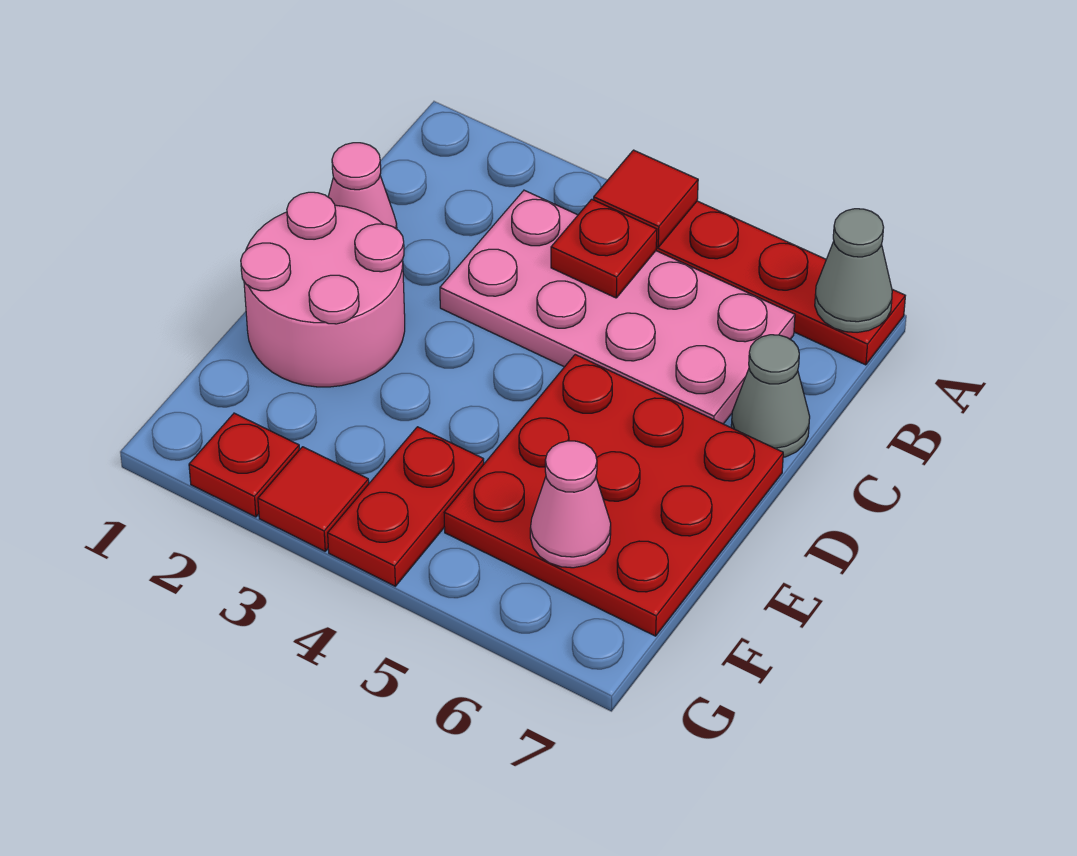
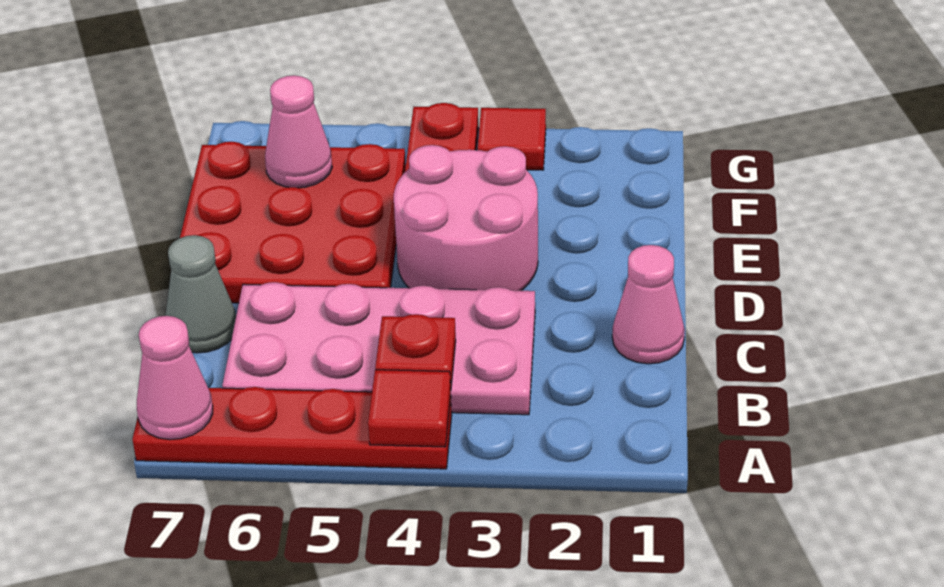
grey 1x1 cone [815,209,892,332] -> pink 1x1 cone [137,316,213,440]
pink 2x2 round brick [241,192,405,387] -> pink 2x2 round brick moved to [394,145,538,291]
red 1x1 plate [189,413,299,517] -> none

